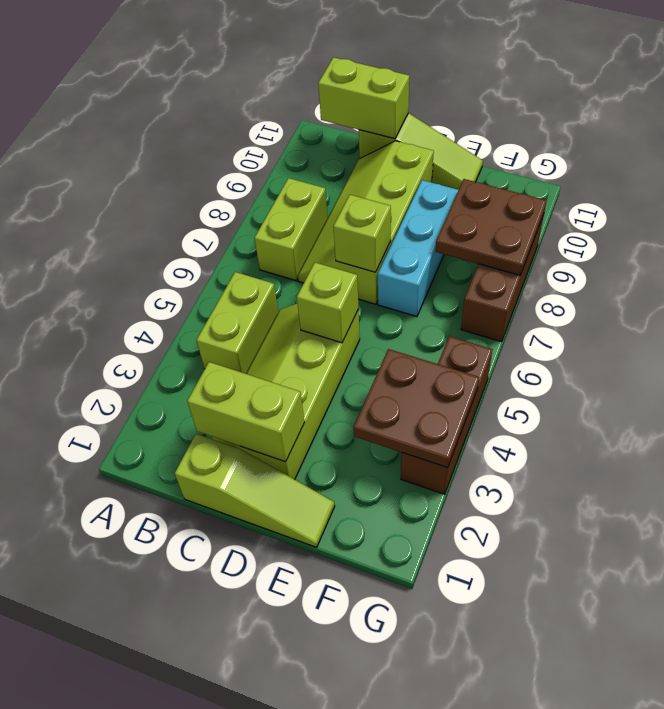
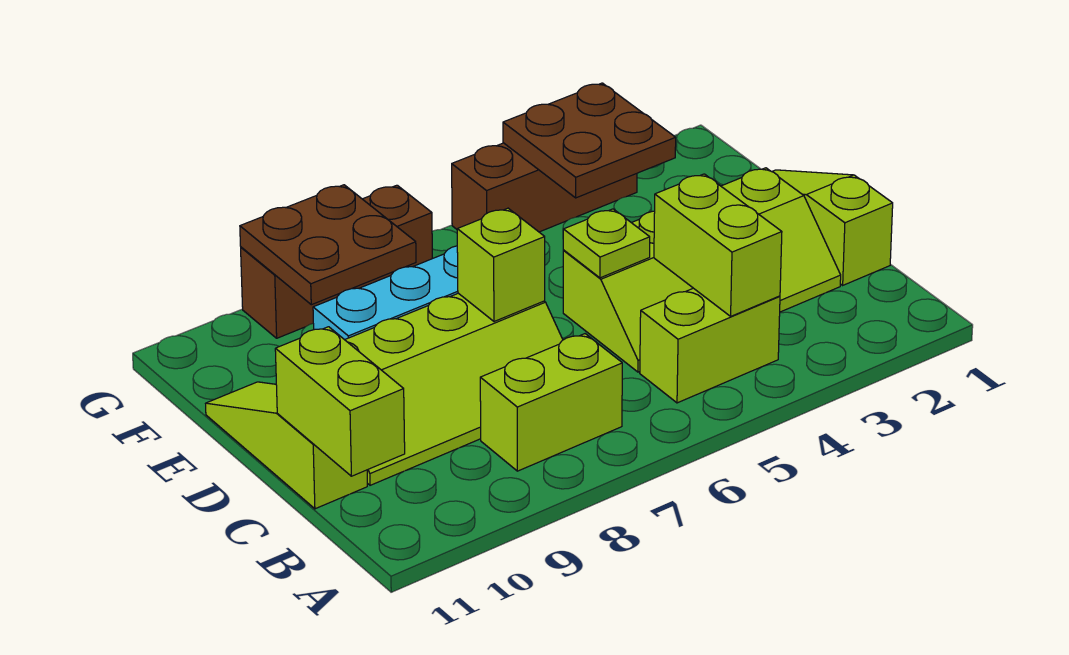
lime 1x2 brick [187,362,304,462] -> lime 1x2 brick moved to [654,174,782,316]
lime 1x1 brick [297,263,359,343] -> lime 1x1 plate [563,209,650,278]

